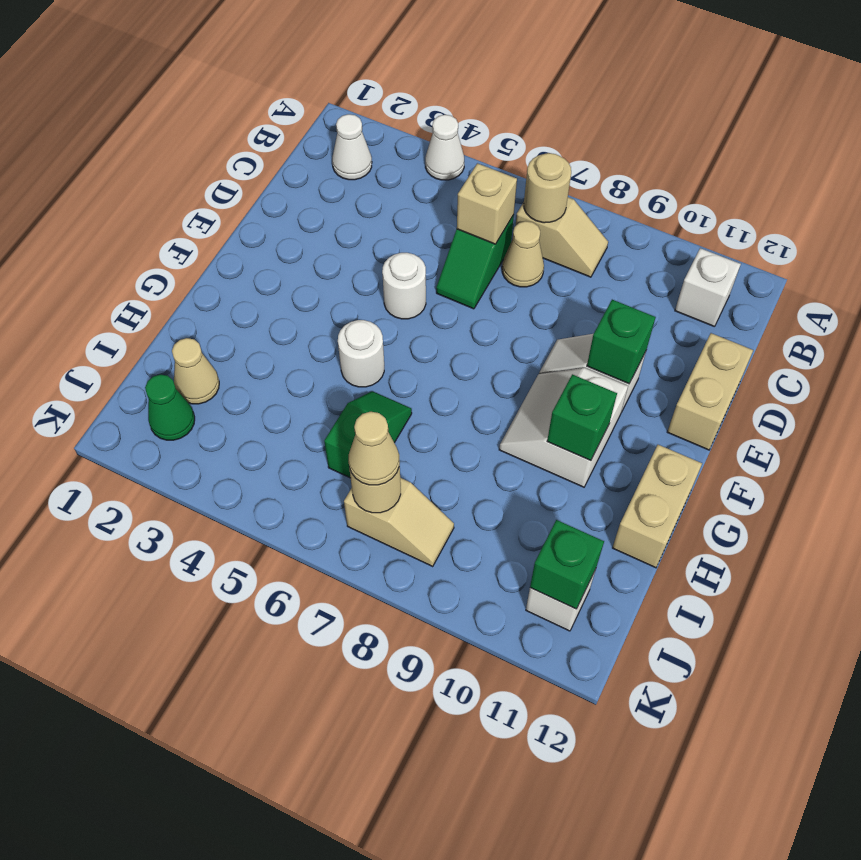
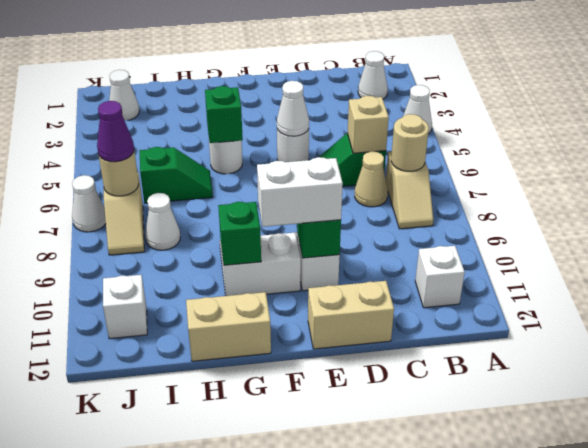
none -> white 1x1 cone [277,81,309,136]
none -> white 1x2 brick [257,157,343,227]
tan 1x1 cone [172,338,219,404] -> none
none -> white 1x1 cone [145,193,180,250]
green 1x1 cone [145,375,195,440] -> white 1x1 cone [109,70,139,121]
tan 1x1 cone [349,412,400,485] -> purple 1x1 cone [97,101,134,162]
green 1x1 brick [530,520,604,609] -> green 1x1 brick moved to [205,86,243,143]
none -> white 1x1 cone [72,175,106,232]

